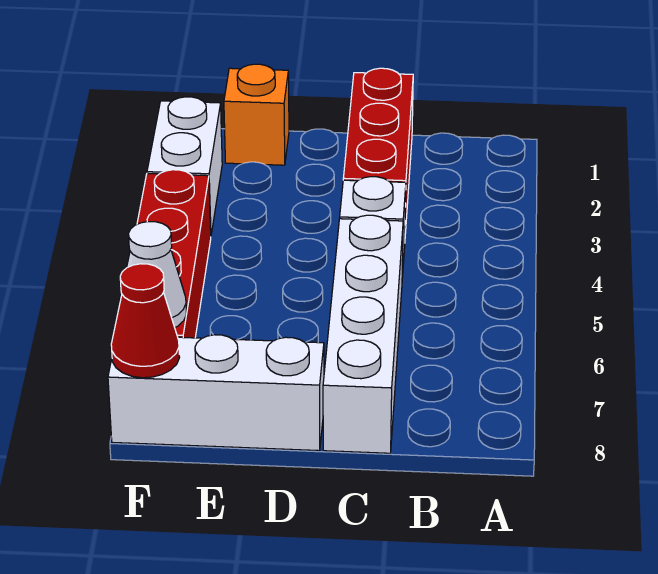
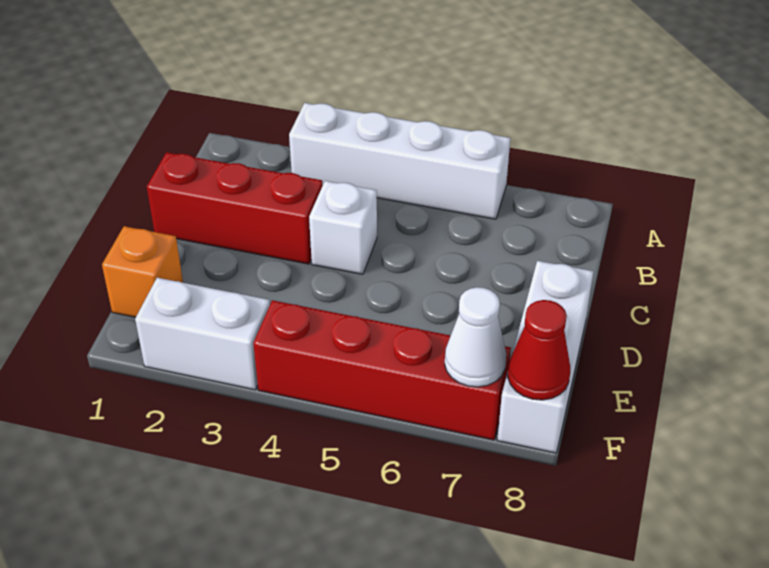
white 1x4 brick [323,215,403,453] -> white 1x4 brick moved to [289,103,510,219]

